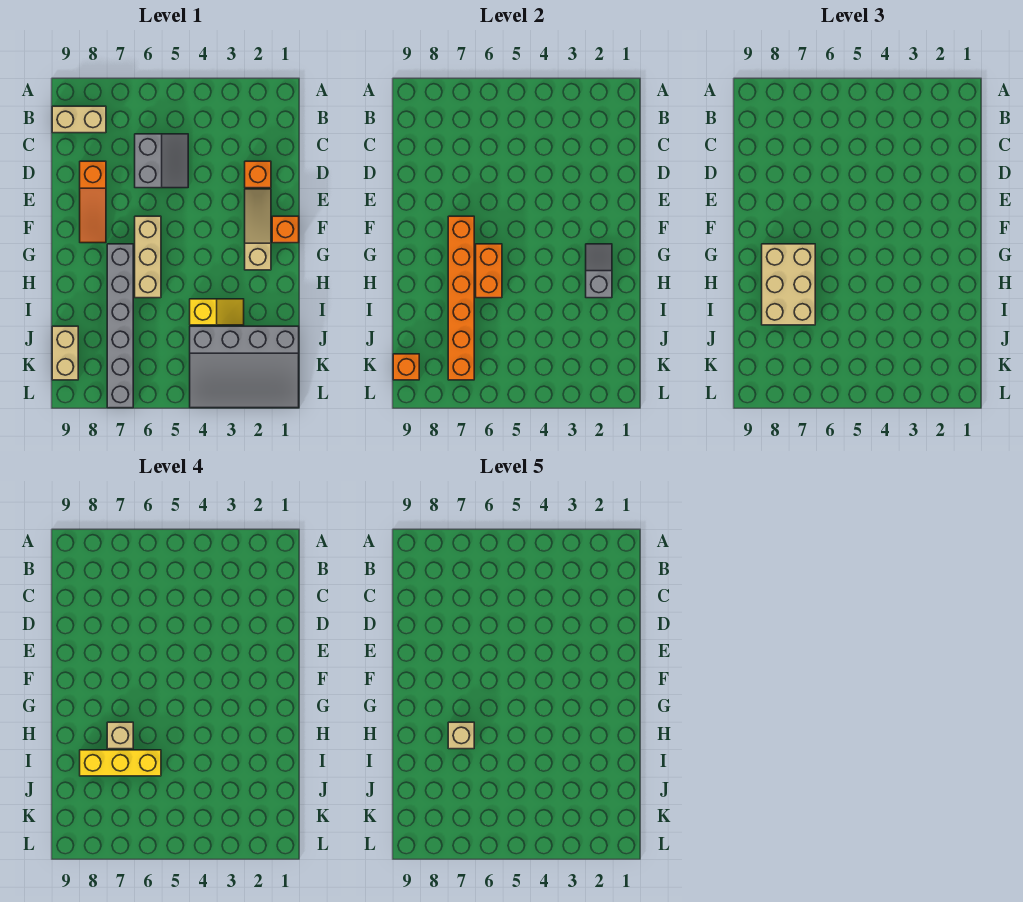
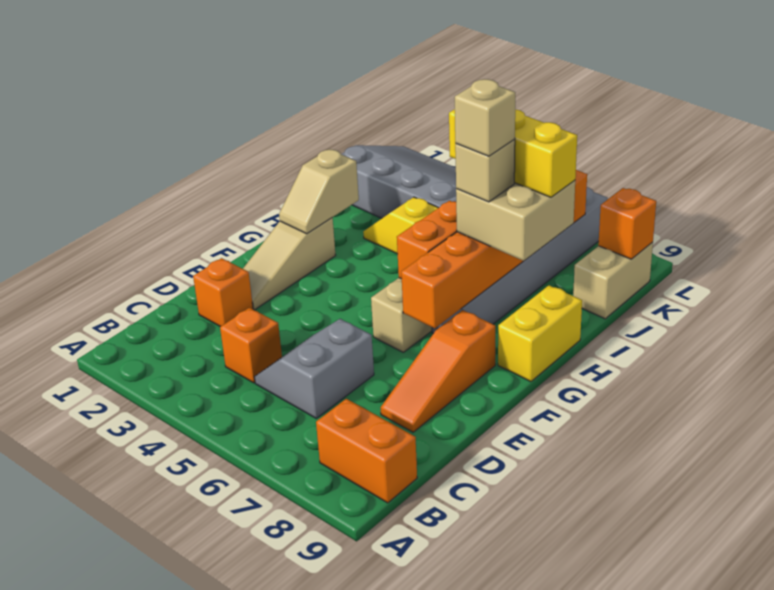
tan 1x2 brick [52,106,106,133] -> orange 1x2 brick [316,399,417,503]
orange 1x3 slope [80,161,106,243] -> orange 1x3 slope turned to [381,310,495,432]
orange 1x1 brick [272,216,299,243] -> orange 1x1 brick moved to [220,308,282,383]
grey 1x2 slope [586,244,612,298] -> tan 1x2 slope [279,150,359,234]
tan 2x3 brick [762,244,815,325] -> tan 2x2 brick [456,180,575,261]
none -> yellow 1x2 brick [498,286,582,382]

